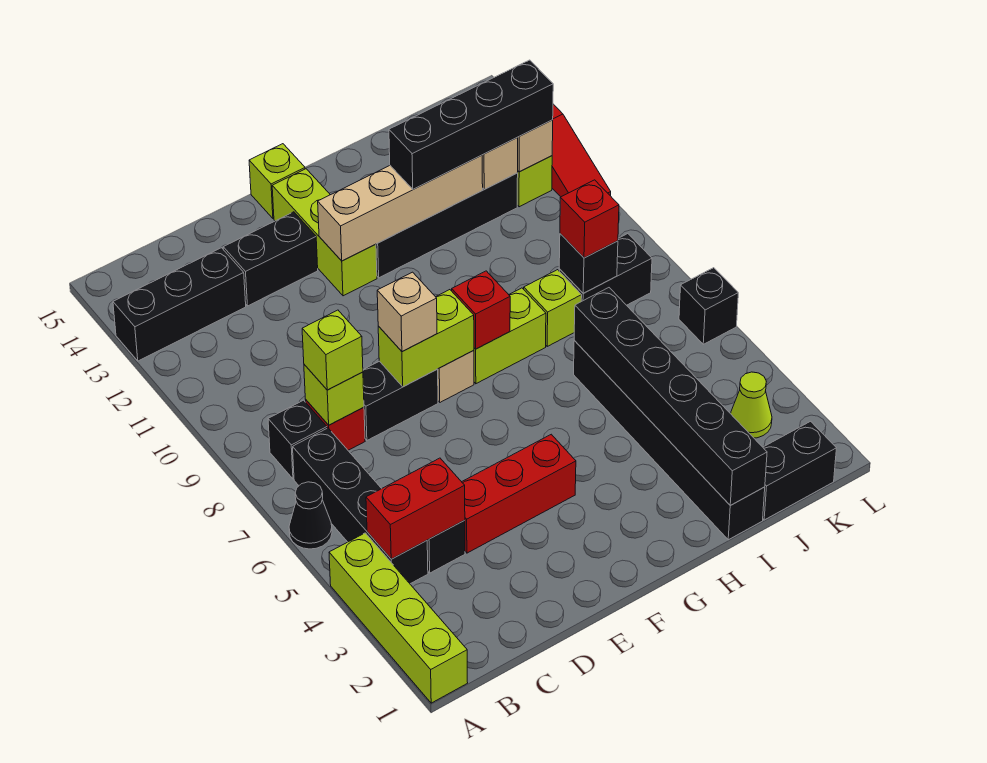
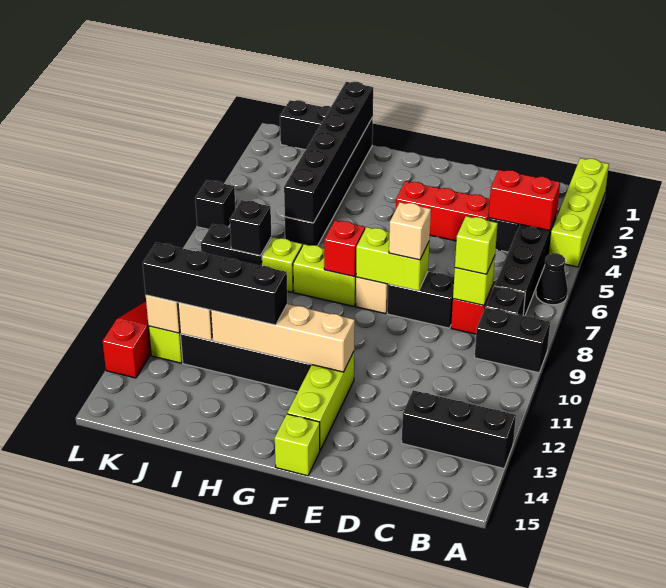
black 1x2 brick [223,212,318,306] -> black 1x2 brick moved to [475,307,550,373]
red 1x1 brick [560,180,619,258] -> none
lime 1x1 cone [731,372,772,438] -> none

